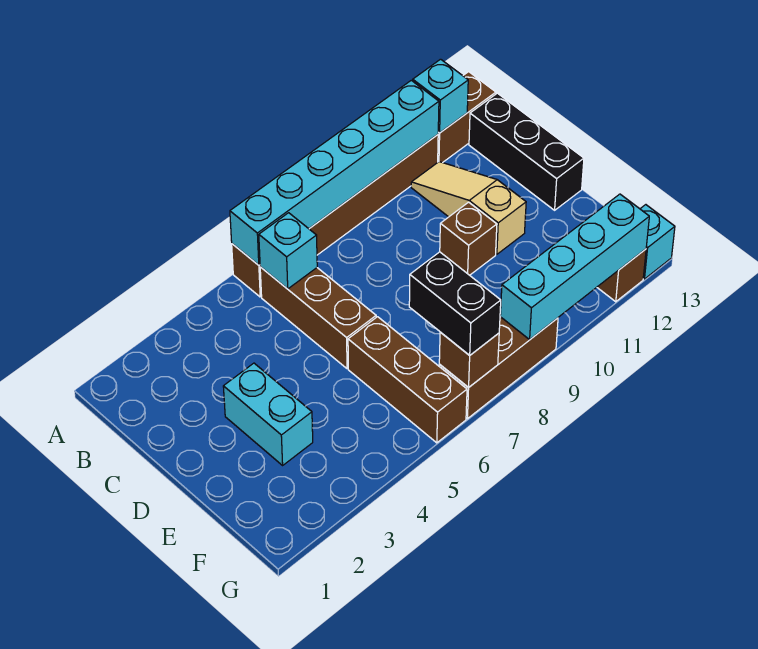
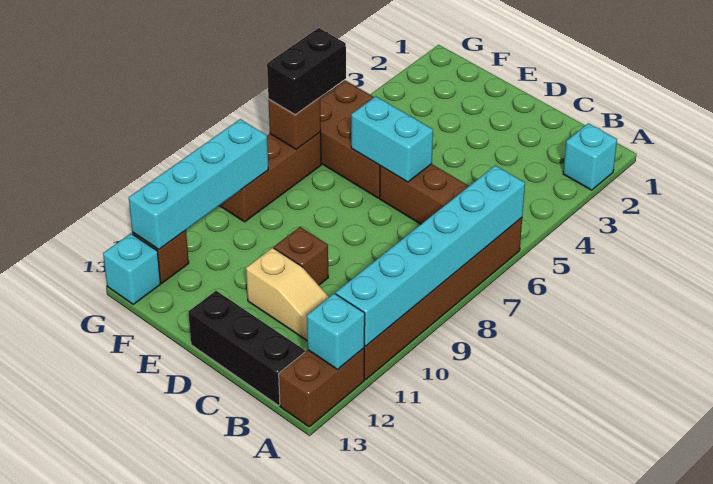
cyan 1x1 brick [259,213,317,289] -> cyan 1x1 brick moved to [563,123,617,190]
cyan 1x2 brick [223,363,313,465] -> cyan 1x2 brick moved to [351,96,433,182]
brown 1x3 brick [348,317,467,443] -> brown 2x3 brick [320,80,380,198]
black 1x2 brick [409,252,501,355] -> black 1x2 brick turned to [267,28,346,115]

